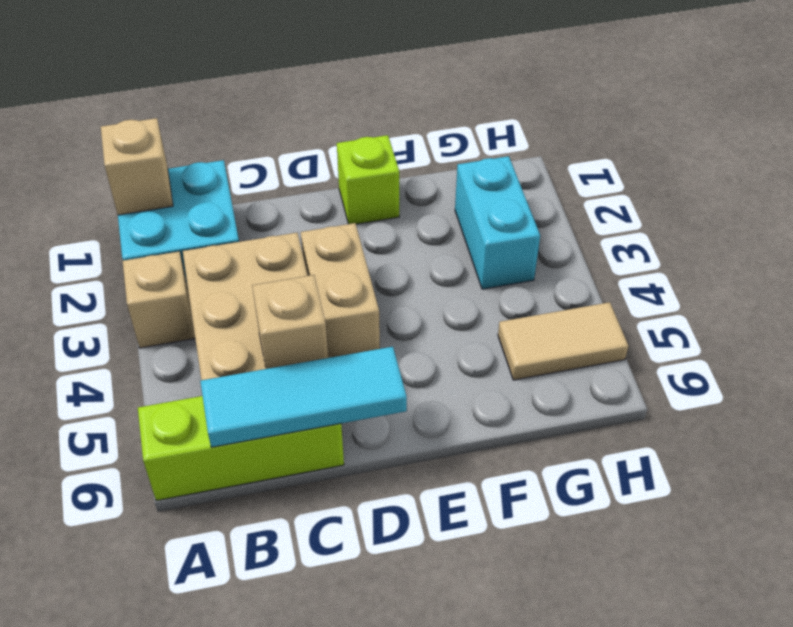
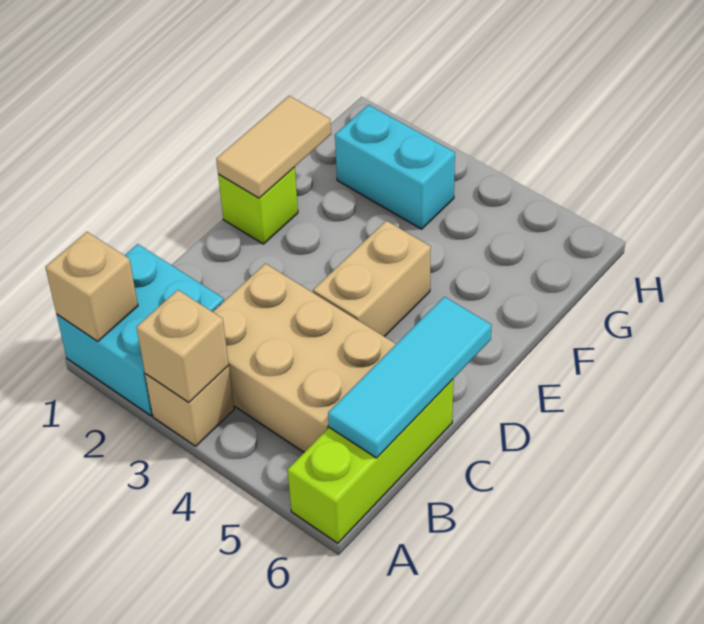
tan 1x1 brick [252,275,328,369] -> tan 1x1 brick moved to [137,290,229,402]
tan 1x2 brick [301,223,380,358] -> tan 1x2 brick turned to [313,221,431,337]
tan 1x2 tile [498,302,628,380] -> tan 1x2 tile moved to [216,96,331,198]

